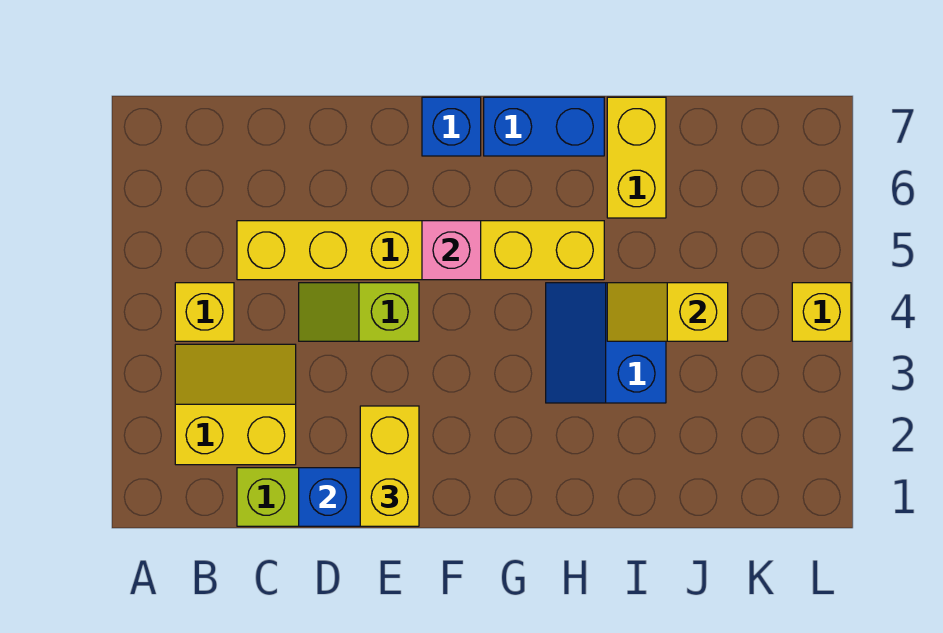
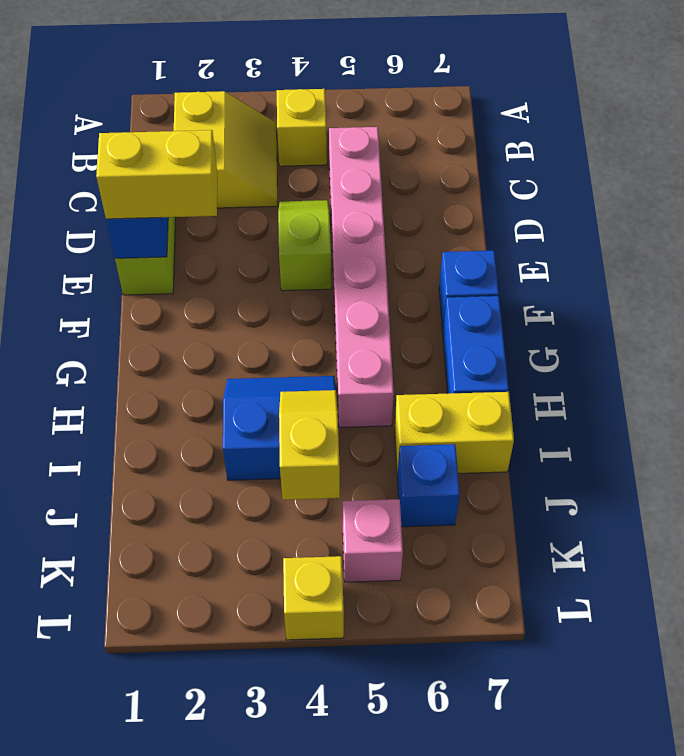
yellow 1x6 brick [237,221,604,280] -> pink 1x6 brick [329,127,394,427]
pink 1x1 brick [422,221,481,280] -> pink 1x1 brick moved to [343,499,403,582]
none -> blue 1x1 brick [397,444,460,527]

